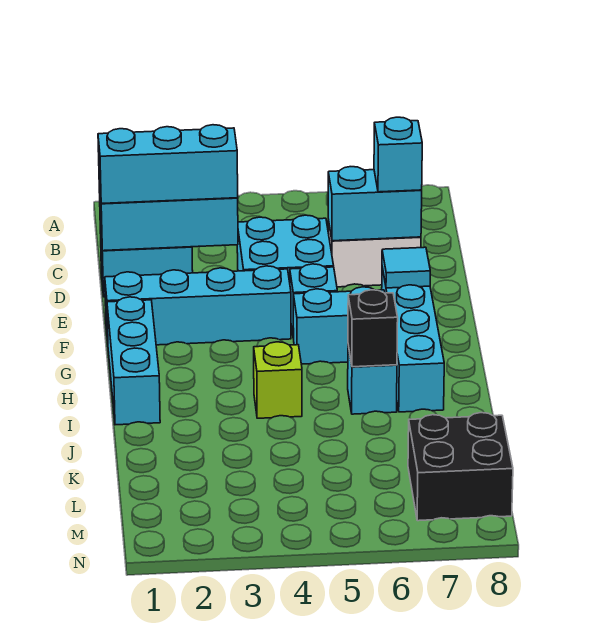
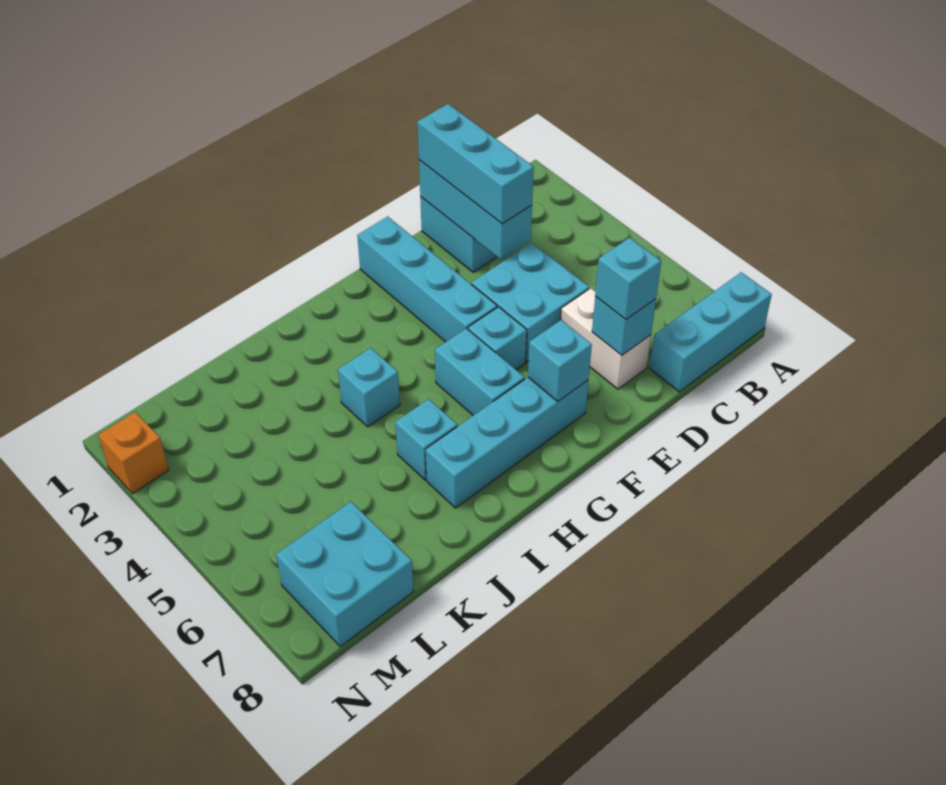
cyan 1x2 brick [328,167,422,241] -> cyan 1x1 brick [592,296,656,355]
cyan 1x1 tile [382,247,430,288] -> cyan 1x1 brick [528,320,592,401]
cyan 1x3 brick [107,297,160,425] -> cyan 1x3 brick moved to [650,272,772,392]
lime 1x1 brick [254,342,302,418] -> cyan 1x1 brick [338,348,400,427]
black 1x1 brick [348,290,398,367] -> none
black 2x2 brick [408,413,513,521] -> cyan 2x2 brick [276,502,414,646]
none -> orange 1x1 brick [98,412,168,494]

